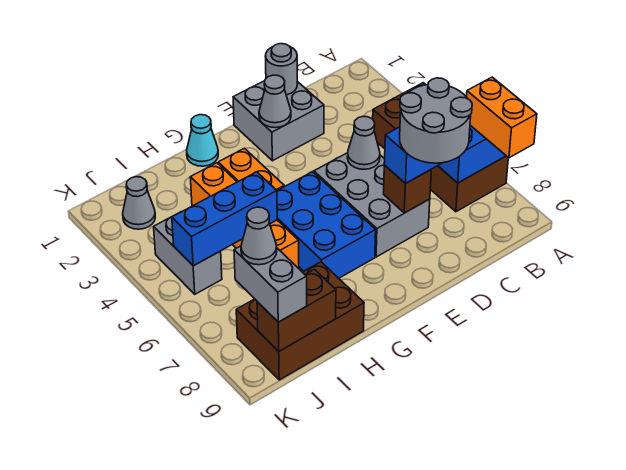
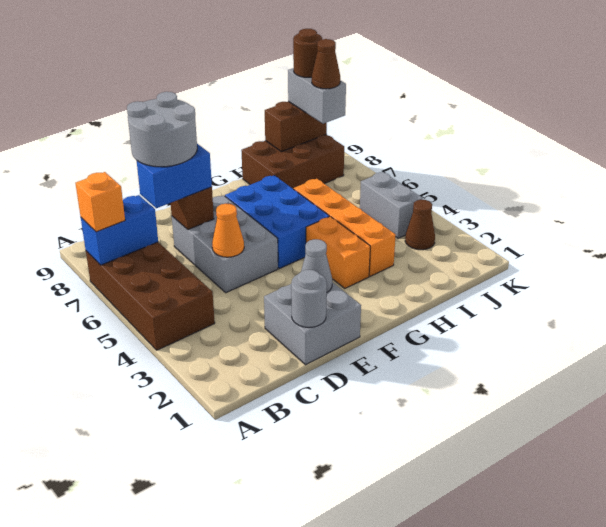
orange 1x2 brick [467,77,537,158] -> orange 1x1 brick [75,172,125,232]
grey 1x1 cone [347,116,380,169] -> orange 1x1 cone [212,203,244,257]
cyan 1x1 cone [187,115,218,166] -> none
blue 1x3 brick [172,172,277,266] -> none
grey 1x1 cone [123,177,155,229] -> none
none -> brown 1x1 cone [405,200,435,250]
grey 1x1 cone [241,207,277,265] -> brown 1x1 cone [312,39,340,89]
none -> brown 1x1 round brick [293,29,322,77]

